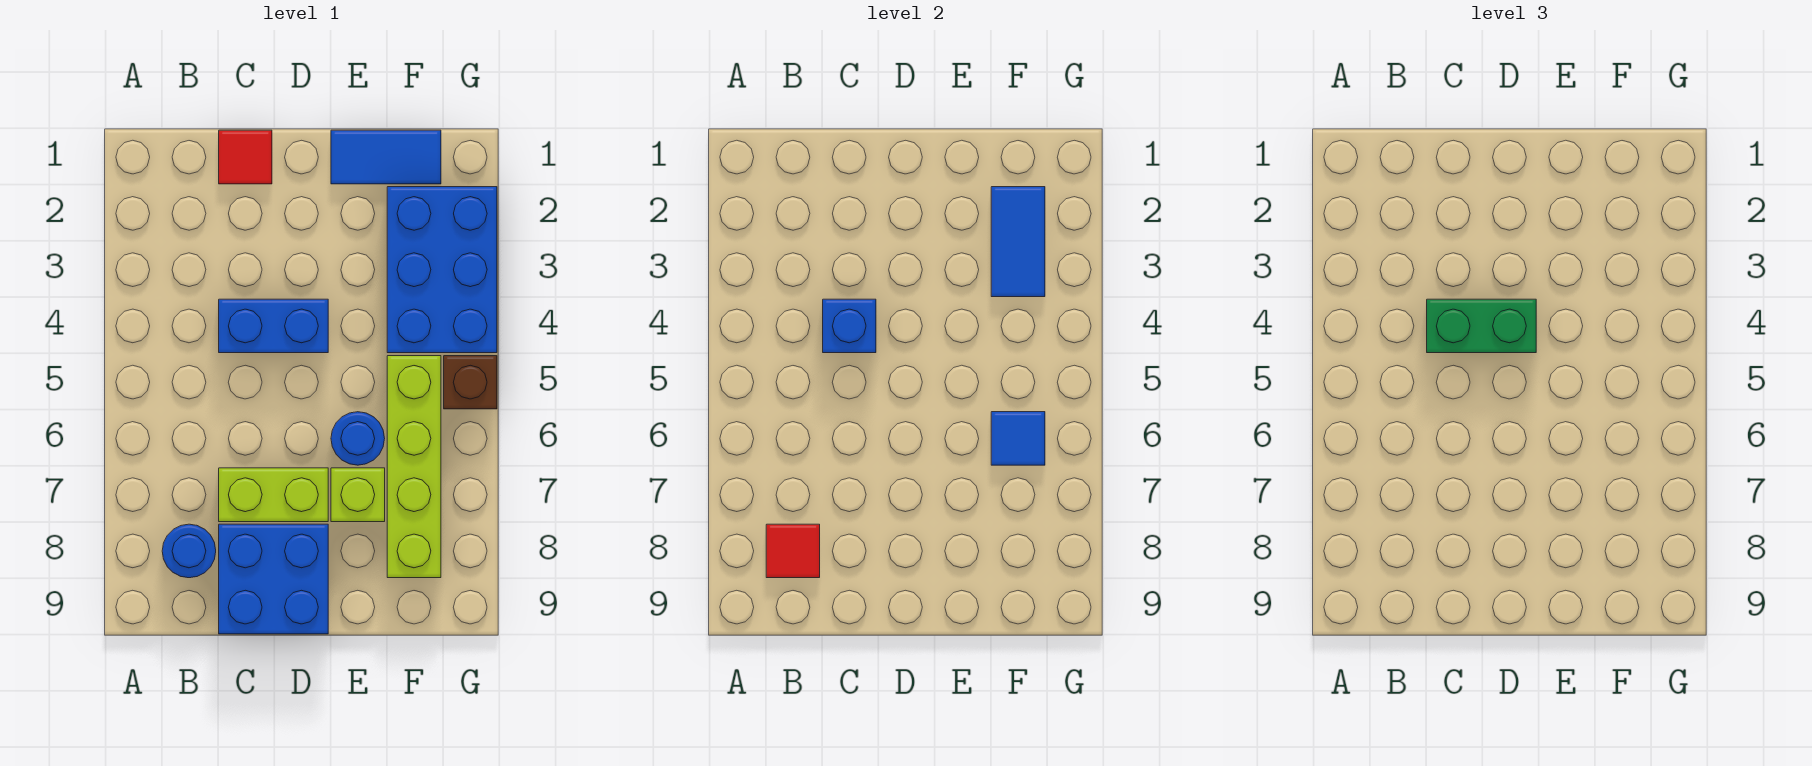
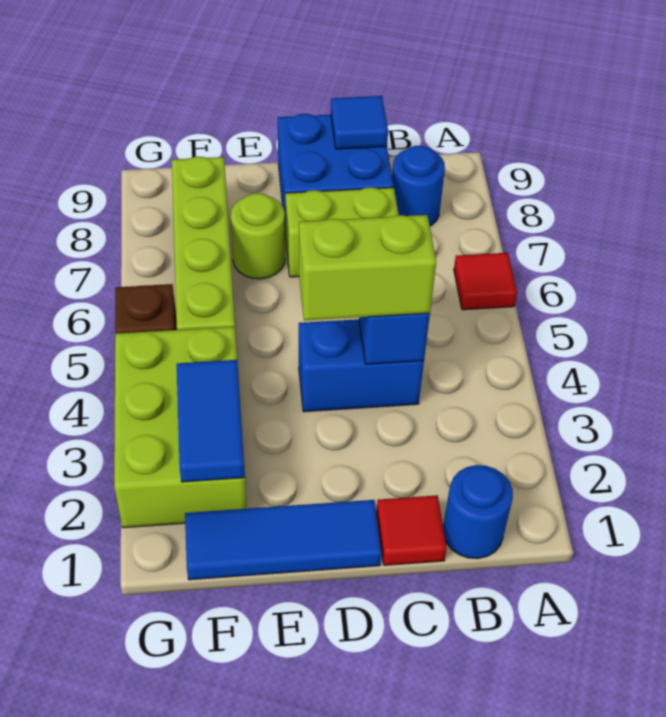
red 1x1 tile [766,524,820,578] -> red 1x1 tile moved to [454,253,517,310]
green 1x2 brick [1427,299,1536,353] -> lime 1x2 brick [299,215,436,321]
blue 1x2 tile [331,130,441,184] -> blue 1x3 tile [185,500,382,580]
blue 1x1 round brick [331,412,385,465] -> blue 1x1 round brick moved to [443,465,513,559]
lime 1x1 brick [331,468,385,522] -> lime 1x1 round brick [231,193,285,279]
blue 2x3 brick [387,187,497,353] -> lime 2x3 brick [114,327,247,528]
blue 1x1 tile [991,412,1045,465] -> blue 1x1 tile moved to [331,96,388,149]

